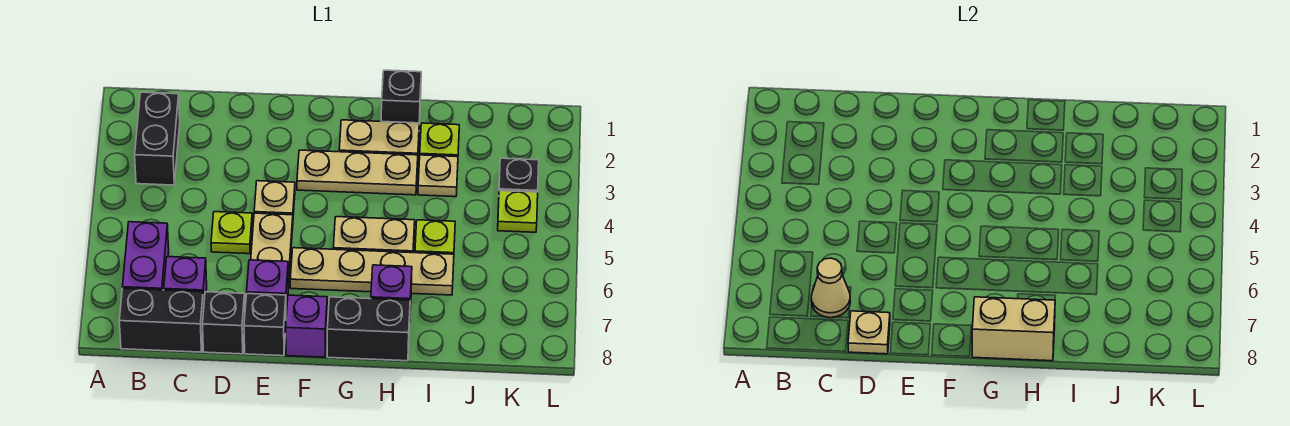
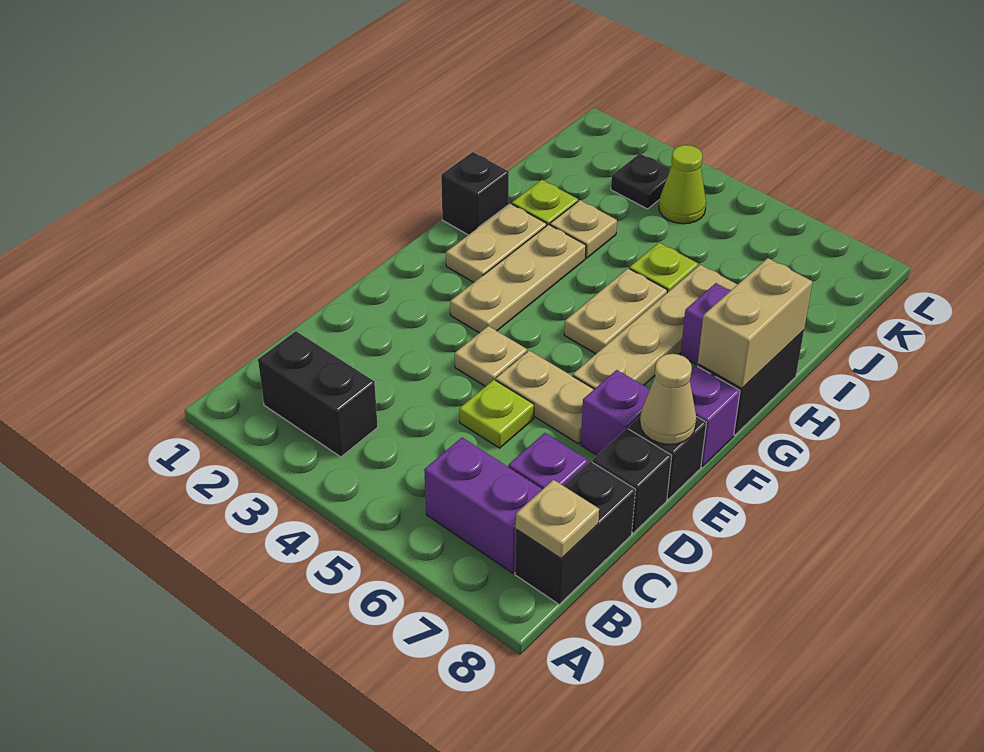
tan 1x1 cone [811,258,850,318] -> tan 1x1 cone moved to [640,354,696,445]
tan 1x1 plate [848,311,890,354] -> tan 1x1 plate moved to [516,480,599,559]
lime 1x1 plate [498,191,538,232] -> lime 1x1 cone [659,145,706,224]

